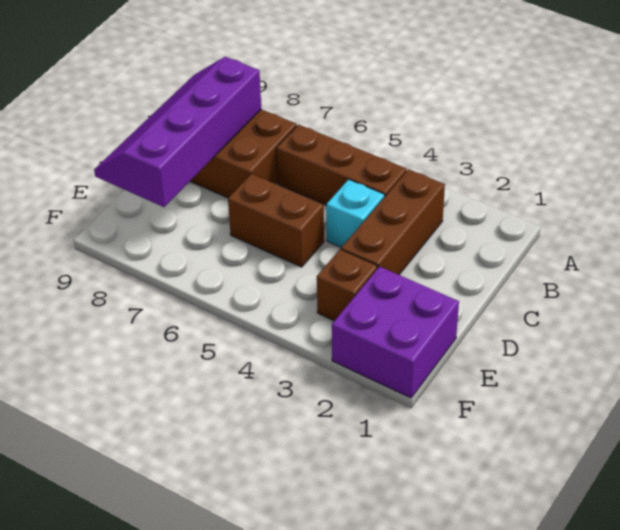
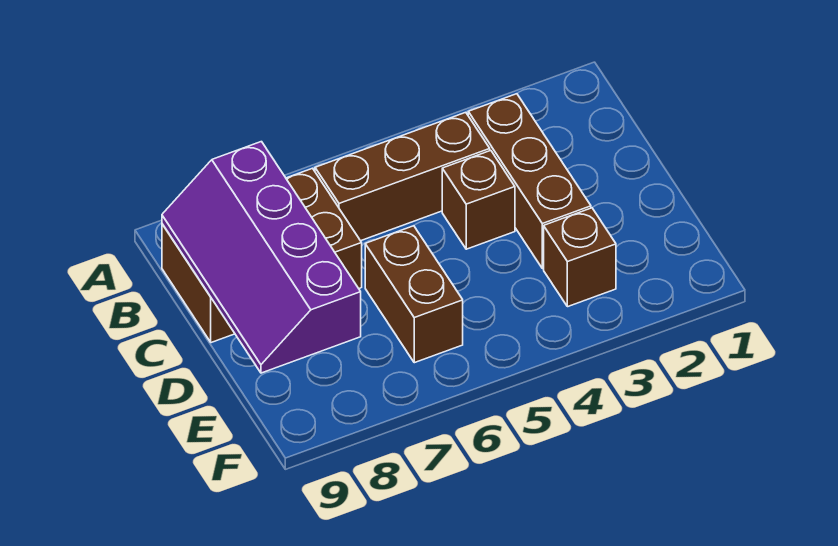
cyan 1x1 brick [326,179,385,247] -> brown 1x1 brick [442,150,515,249]
brown 1x2 brick [228,174,324,267] -> brown 1x2 brick turned to [365,226,463,363]
purple 2x2 brick [332,267,459,398] -> none

